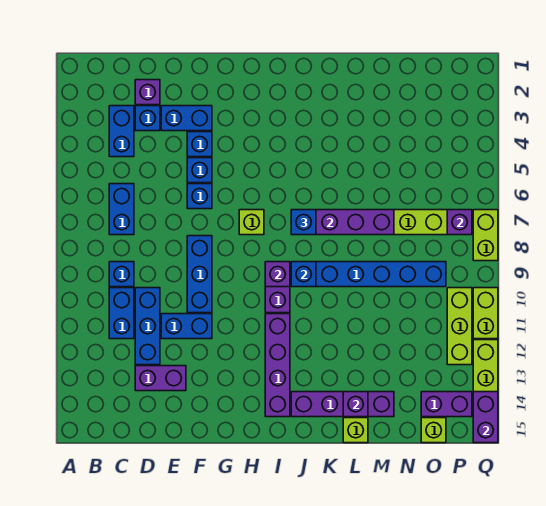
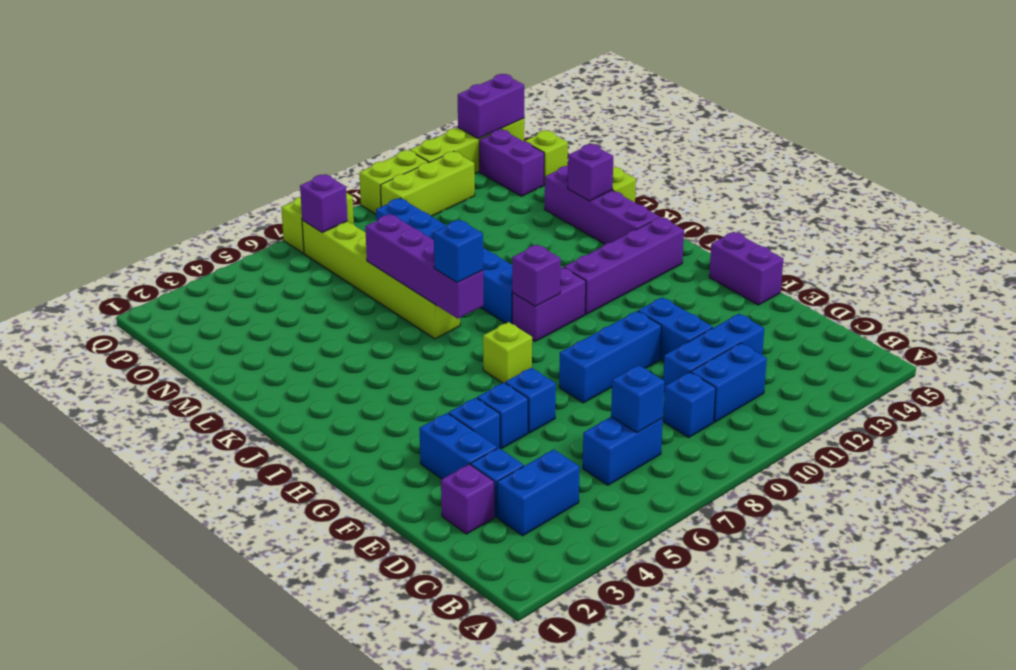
purple 1x2 brick [135,366,186,391] -> purple 1x2 brick moved to [709,232,783,305]
blue 1x1 brick [291,262,316,287] -> blue 1x1 brick moved to [611,365,665,433]

